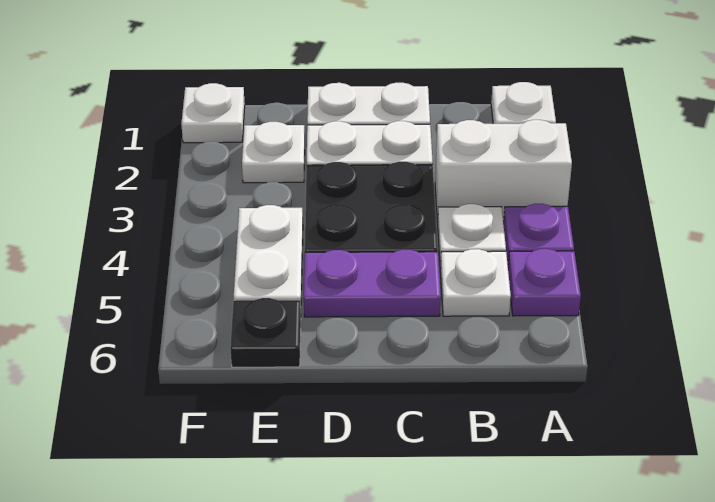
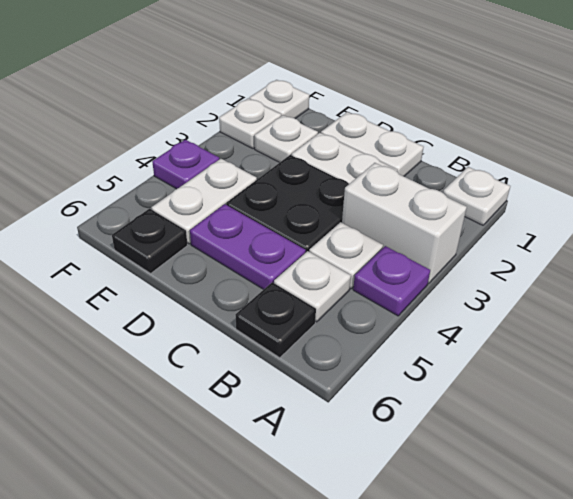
purple 1x1 plate [508,249,581,316] -> purple 1x1 plate moved to [152,140,219,189]
none -> black 1x1 plate [236,282,316,358]
none -> white 1x1 plate [219,98,281,149]

